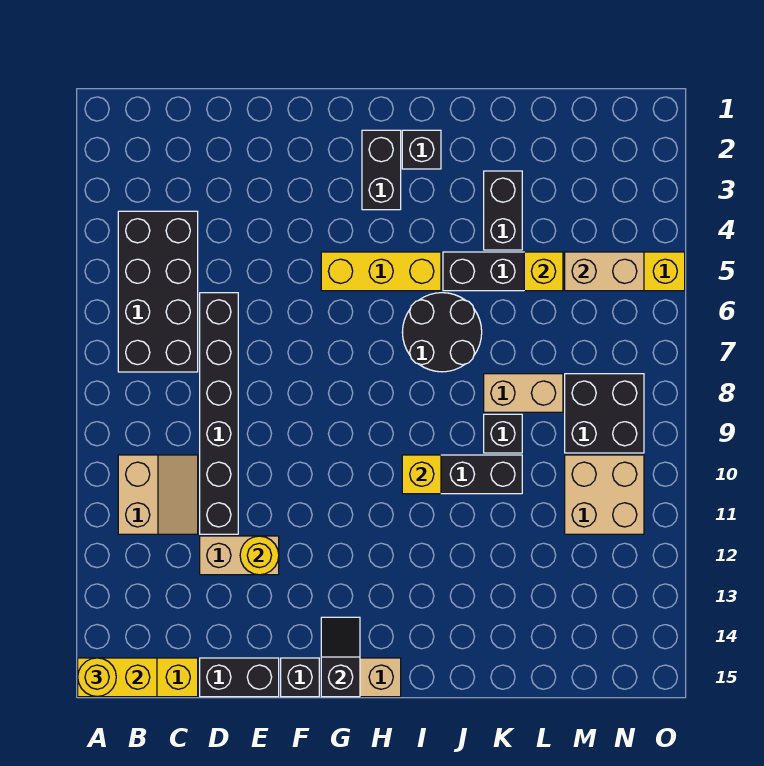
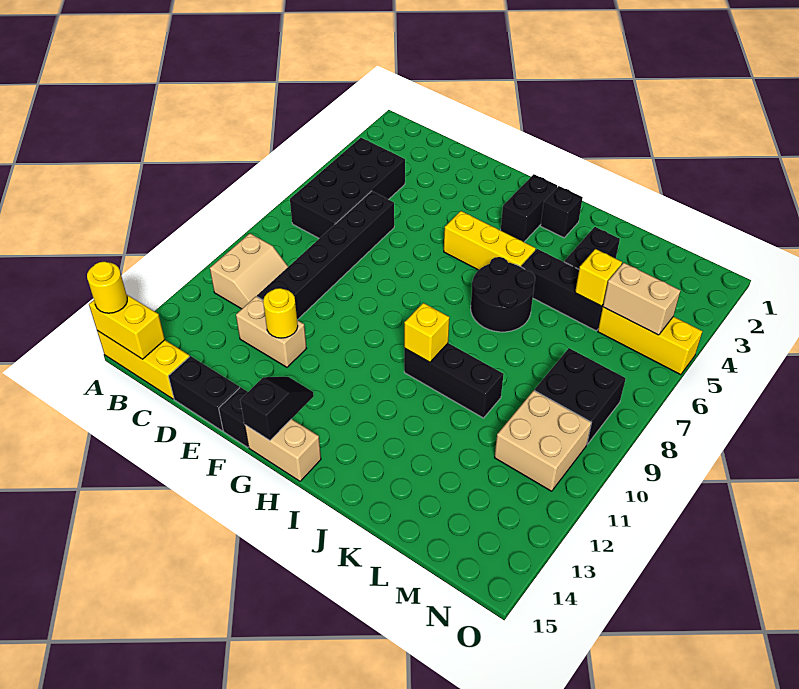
tan 1x2 brick [484,374,563,412] -> none
black 1x1 brick [484,414,522,453] -> none

